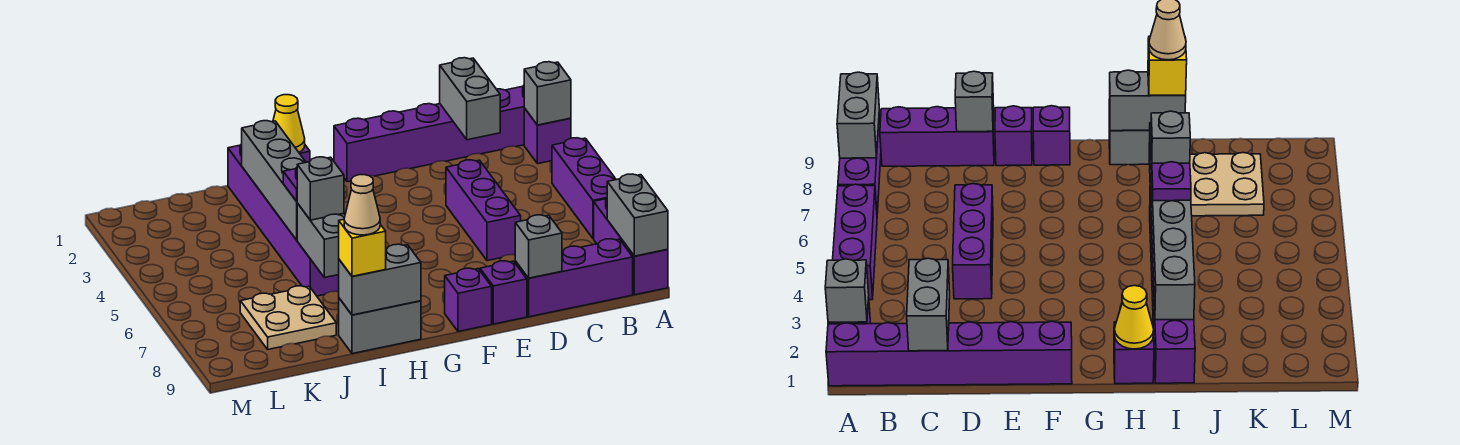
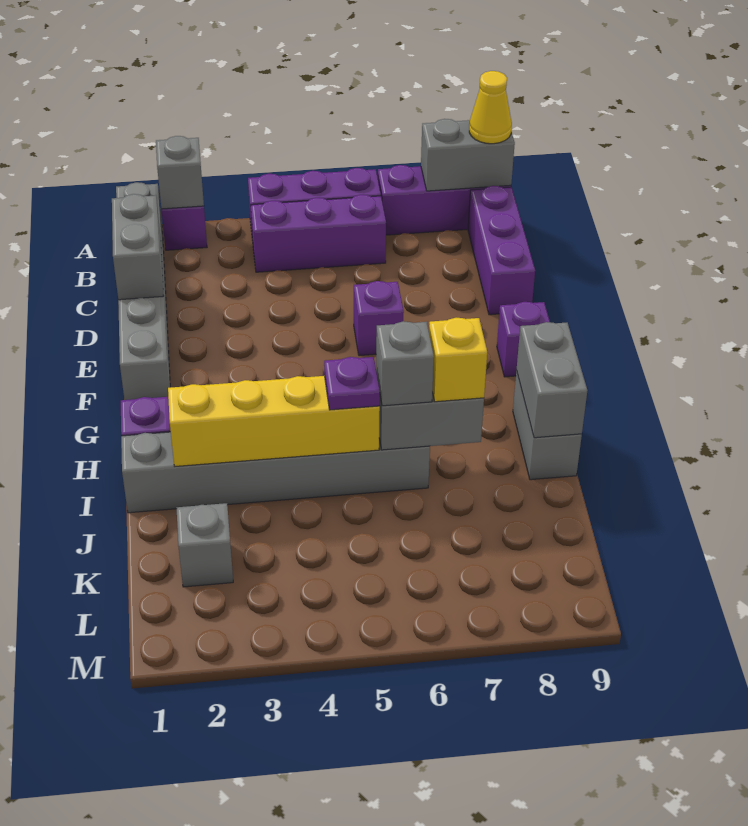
purple 1x6 brick [334,85,524,182] -> grey 1x6 brick [116,182,170,400]
grey 1x2 brick [440,58,500,140] -> grey 1x2 brick turned to [112,194,163,300]
purple 1x3 brick [446,160,521,261] -> purple 1x3 brick moved to [251,195,386,272]
grey 1x1 brick [515,215,562,278] -> grey 1x1 brick moved to [176,503,233,587]
purple 1x1 brick [480,261,527,324] -> purple 1x1 brick moved to [354,281,404,356]
yellow 1x1 cone [273,95,305,152] -> yellow 1x1 cone moved to [469,71,512,144]
purple 1x6 brick [228,144,339,296] -> grey 1x6 brick [121,432,430,513]
grey 1x4 brick [242,121,306,240] -> yellow 1x4 brick [168,376,380,466]
yellow 1x1 brick [339,220,386,276] -> yellow 1x1 brick moved to [429,318,487,402]
tan 1x1 cone [344,175,380,235] -> none
tan 2x2 plate [240,286,336,349] -> none

